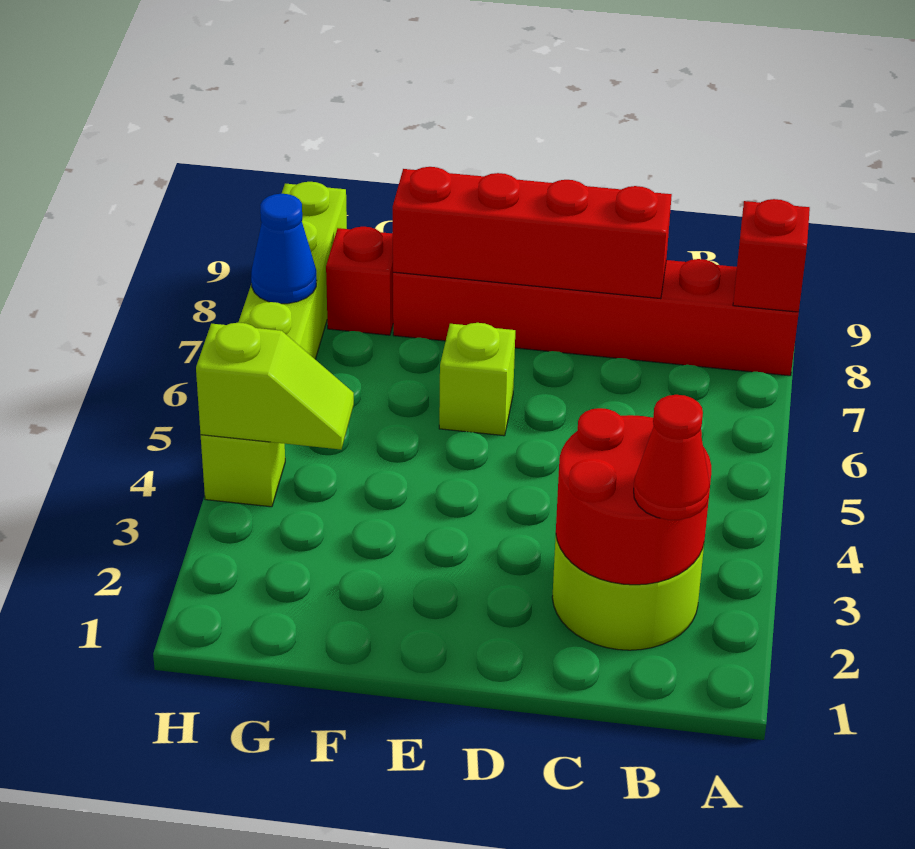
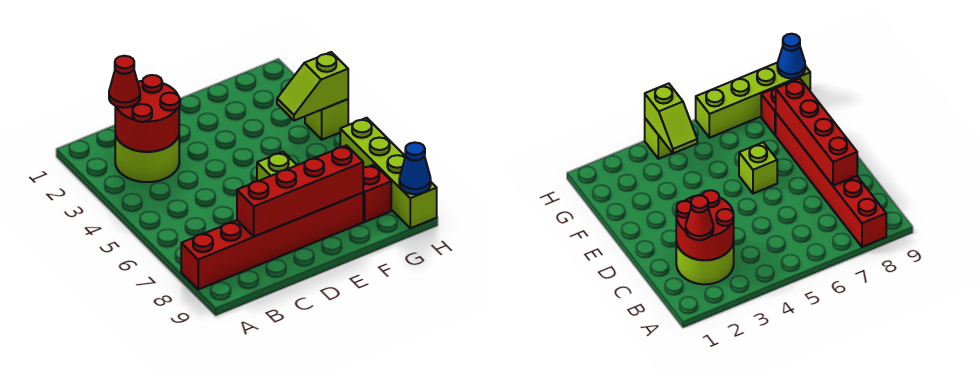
red 1x1 brick [733,199,810,312] -> none
blue 1x1 cone [251,194,316,304] -> blue 1x1 cone moved to [399,142,431,194]

